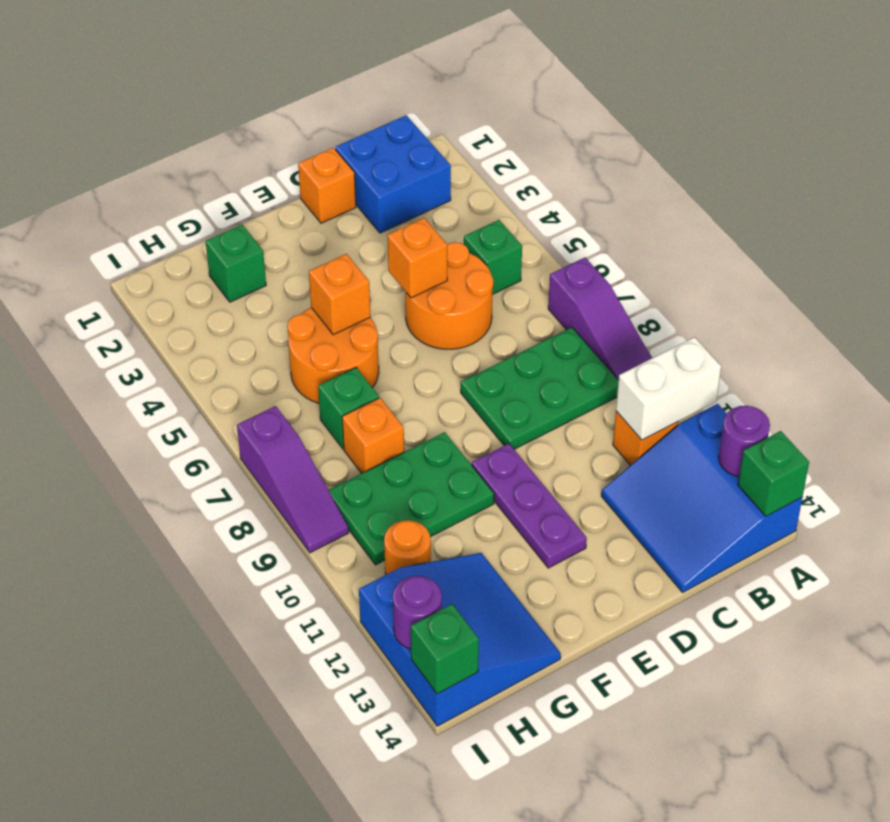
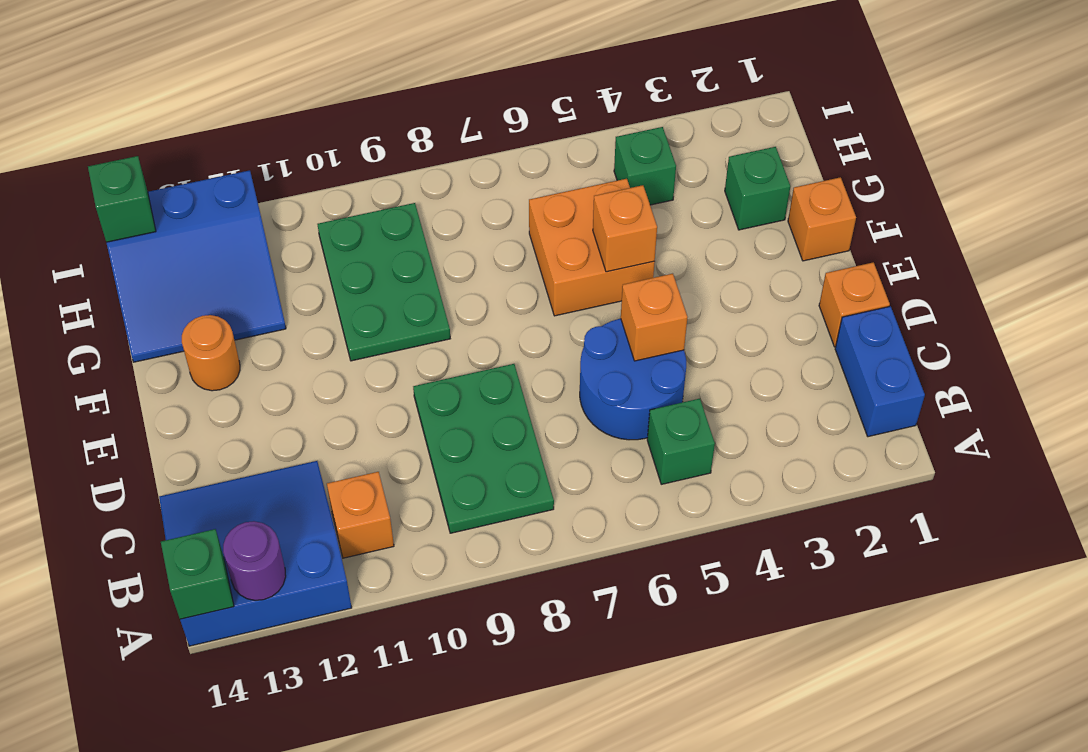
purple 1x3 slope [548,258,652,380] -> none
white 1x2 brick [616,337,721,440] -> none
blue 2x2 brick [335,115,451,233] -> blue 1x2 brick [835,306,925,437]
orange 2x2 round brick [405,242,493,349] -> blue 2x2 round brick [580,318,686,440]
purple 1x3 plate [472,444,587,568] -> none
orange 2x2 round brick [287,308,379,403] -> orange 2x2 brick [529,179,655,316]
green 1x1 brick [318,368,379,449] -> green 1x1 brick moved to [614,127,676,205]
orange 1x1 brick [342,398,404,473] -> orange 1x1 brick moved to [788,177,856,261]
orange 1x1 round brick [384,520,431,575] -> orange 1x1 round brick moved to [182,315,240,391]
purple 1x3 slope [237,406,349,553] -> none
purple 1x1 round brick [393,576,442,649] -> none

